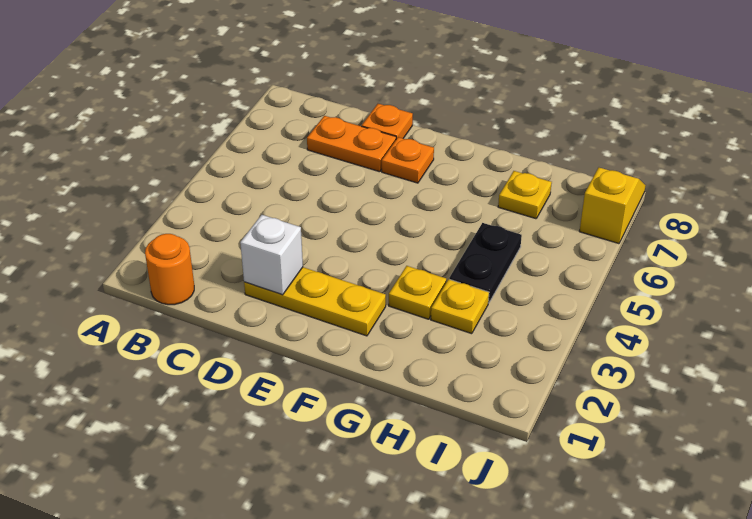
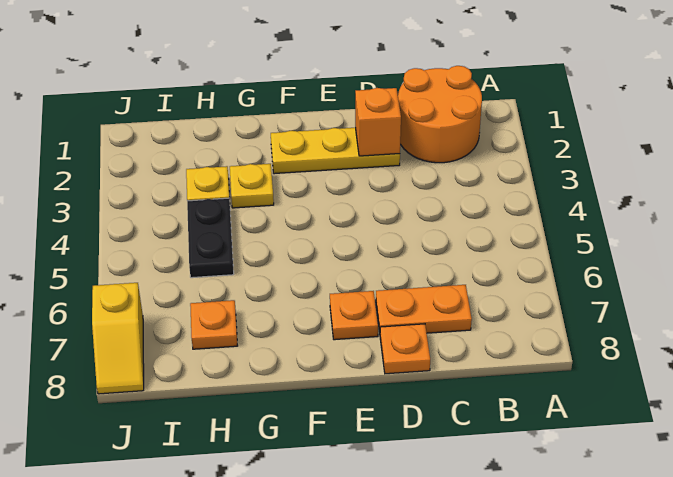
orange 1x1 round brick [145,234,194,305] -> orange 2x2 round brick [398,66,482,163]
white 1x1 brick [240,215,303,295] -> orange 1x1 brick [355,88,401,156]
yellow 1x1 plate [498,171,552,219] -> orange 1x1 plate [190,300,237,349]

